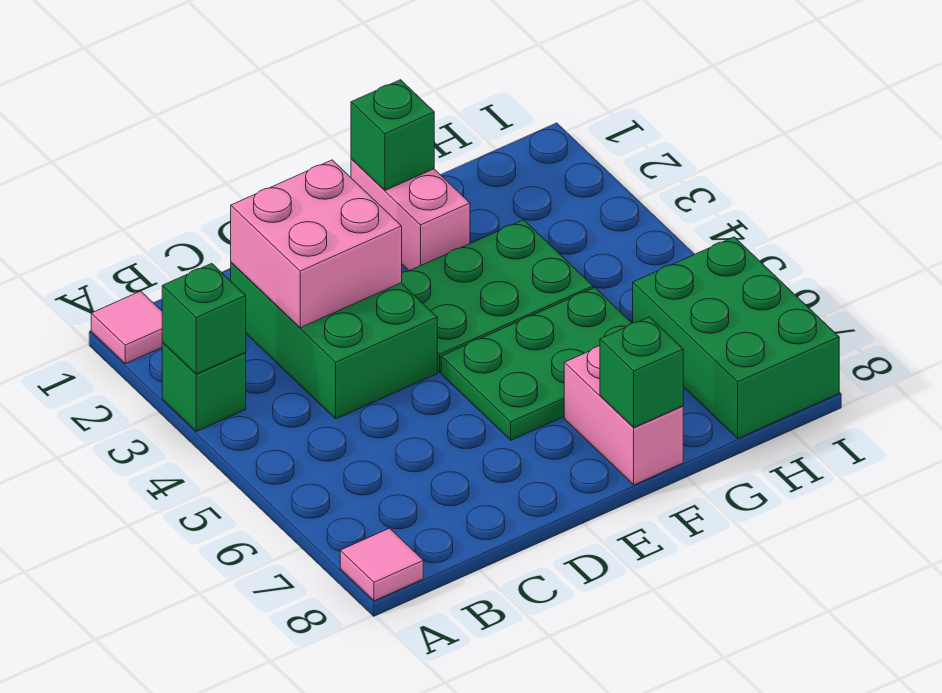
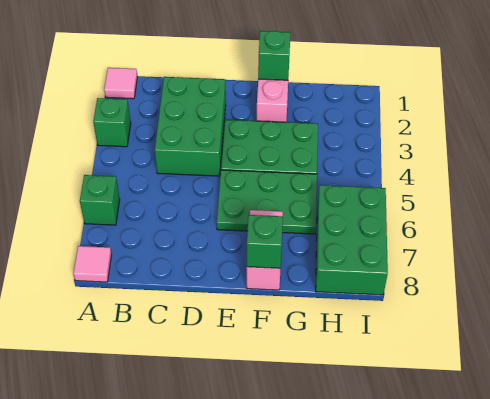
green 1x1 brick [162,263,246,374] -> green 1x1 brick moved to [80,175,120,225]
pink 2x2 brick [231,160,402,328] -> none

